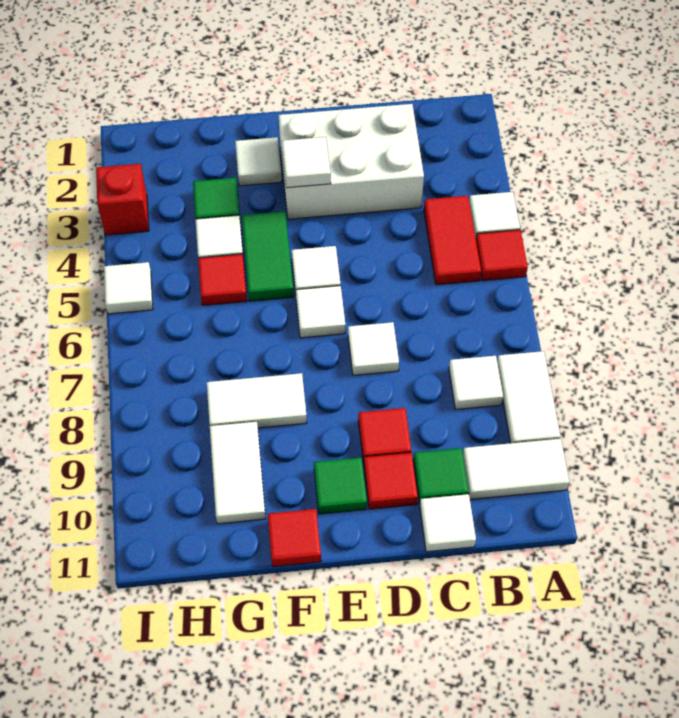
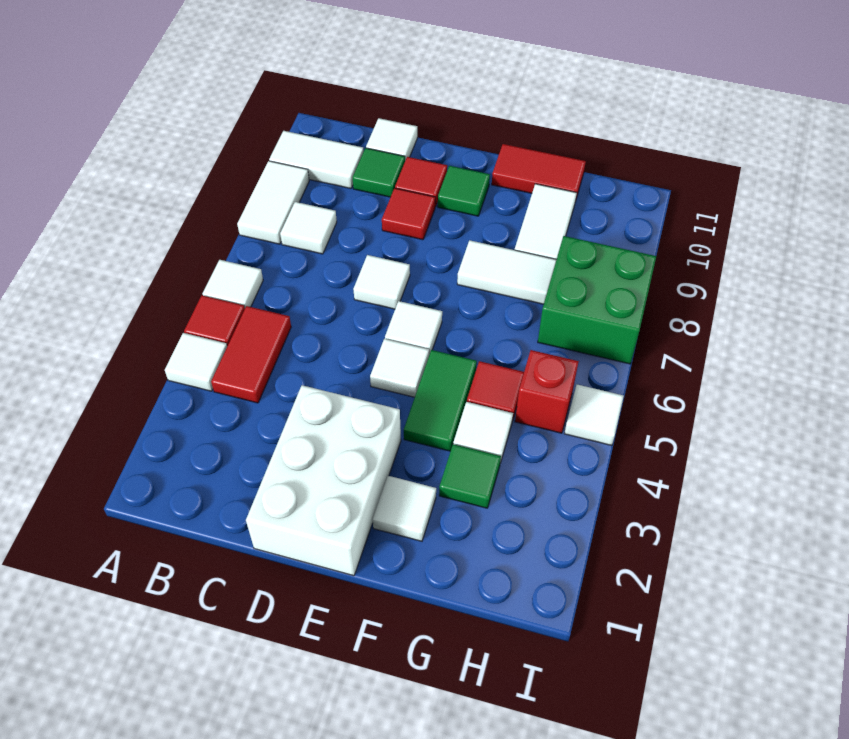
white 2x3 brick [279,104,424,219] -> white 2x3 brick turned to [246,385,401,576]
white 1x1 tile [282,137,331,188] -> white 1x1 tile moved to [203,260,263,308]
red 1x1 tile [267,509,321,567] -> red 1x2 tile [492,144,586,199]
none -> green 2x2 brick [538,236,656,364]
red 1x1 brick [96,164,149,235] -> red 1x1 brick moved to [515,350,579,433]

